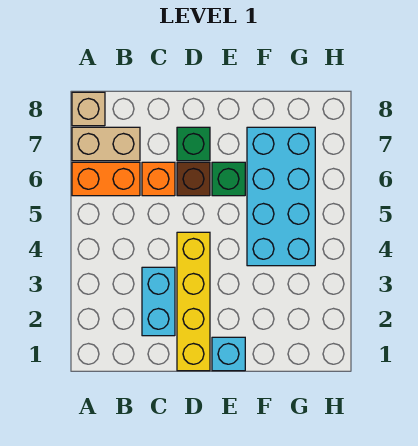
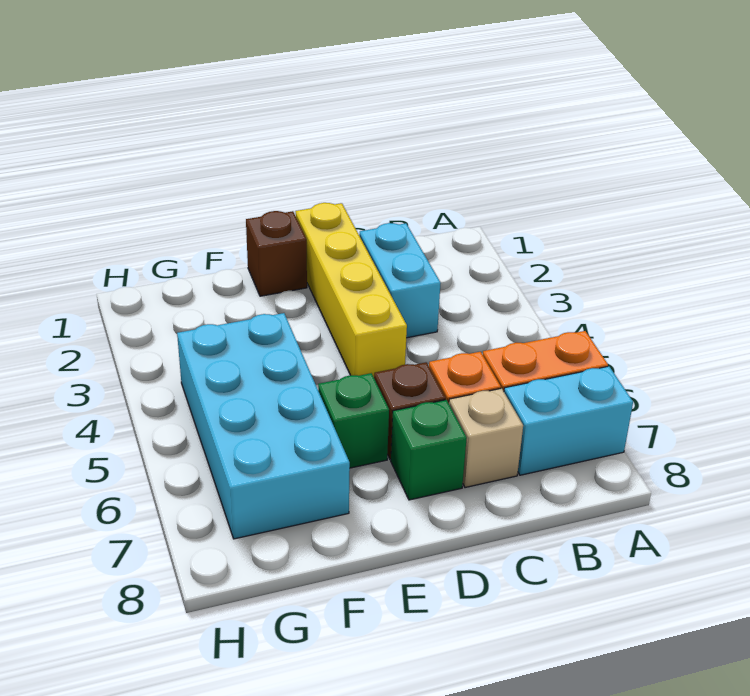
tan 1x2 brick [72,127,140,161] -> cyan 1x2 brick [504,366,633,475]
tan 1x1 brick [72,92,105,126] -> tan 1x1 brick moved to [449,388,523,488]
cyan 1x1 brick [212,337,245,371] -> brown 1x1 brick [246,211,307,296]

